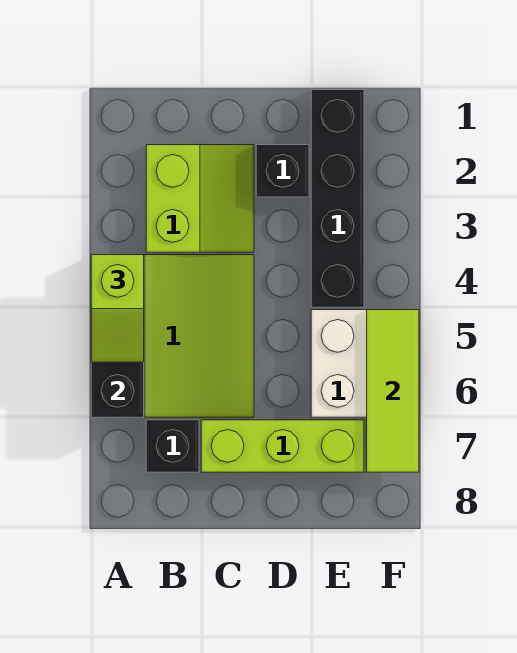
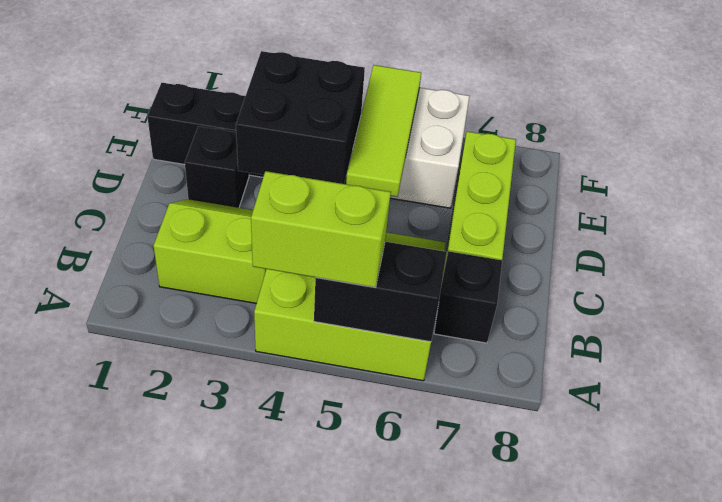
lime 1x2 slope [91,255,144,362] -> lime 1x2 brick [251,171,391,287]
none -> black 2x2 brick [236,51,365,184]
lime 1x3 tile [367,310,419,472] -> lime 1x3 tile turned to [346,65,421,197]

